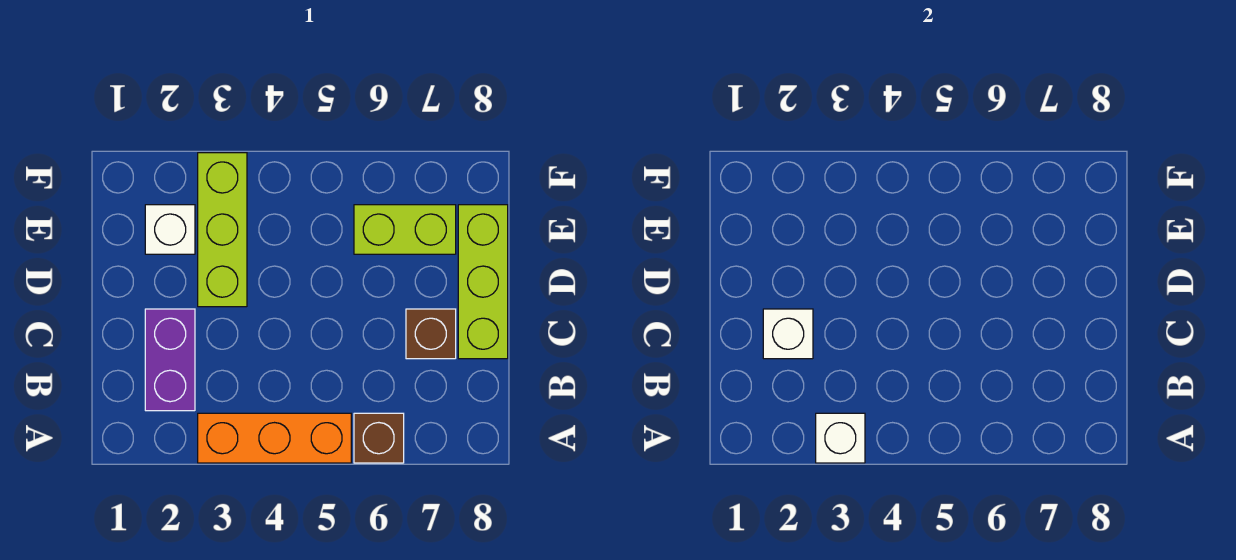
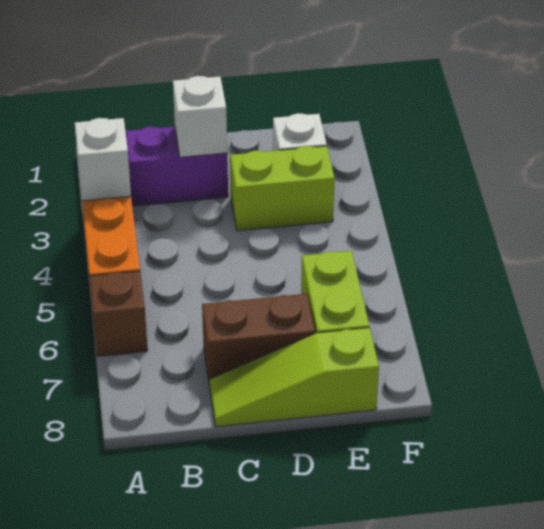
brown 1x1 brick [406,309,456,359] -> brown 1x2 brick [202,294,315,380]
lime 1x3 brick [458,205,508,359] -> lime 1x3 slope [209,328,379,427]
lime 1x3 brick [198,153,247,307] -> lime 1x2 brick [230,146,335,231]

